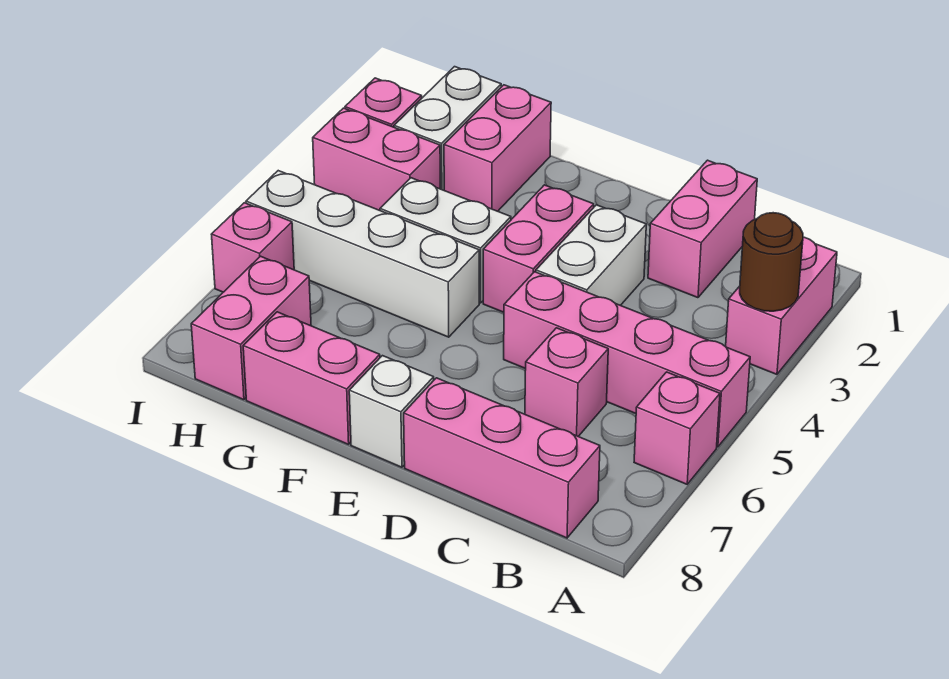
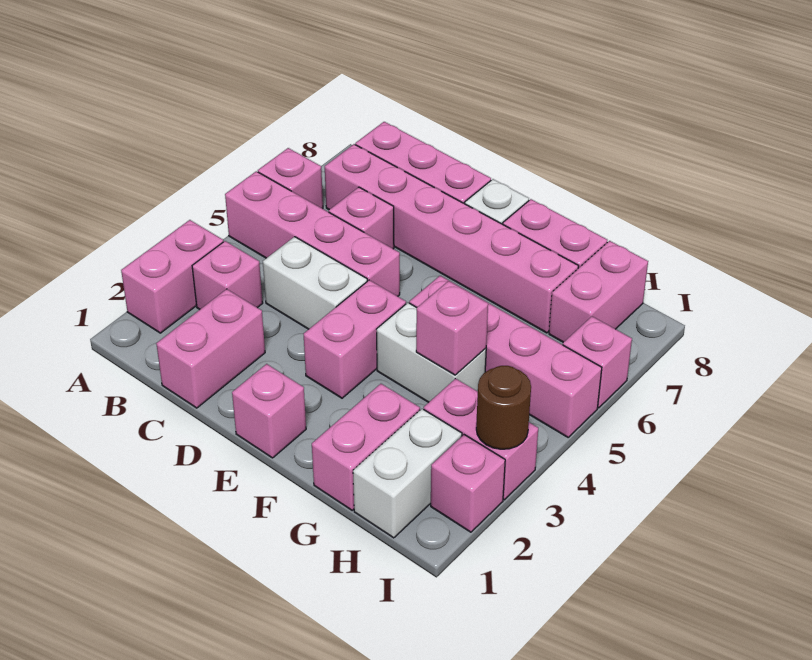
brown 1x1 round brick [740,213,803,311] -> brown 1x1 round brick moved to [476,366,531,449]
none -> pink 1x1 brick [192,241,263,309]
none -> pink 1x6 brick [325,144,578,333]
white 1x2 brick [536,205,646,305] -> white 1x2 brick turned to [263,237,367,329]
none -> pink 1x1 brick [232,364,306,458]
white 1x4 brick [246,171,479,337] -> pink 1x4 brick [409,276,602,437]
none -> pink 1x1 brick [416,281,488,375]

